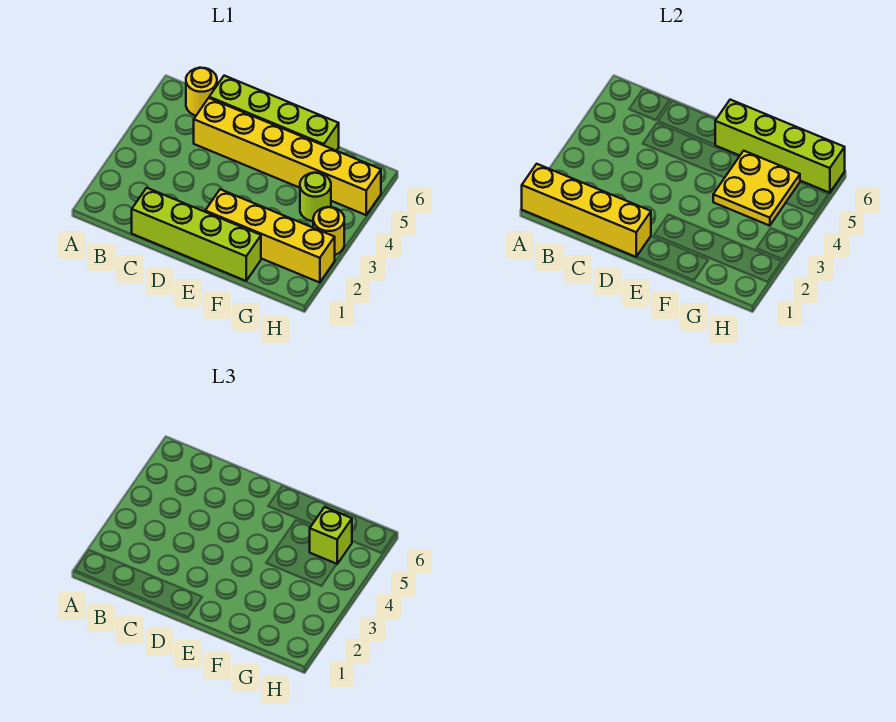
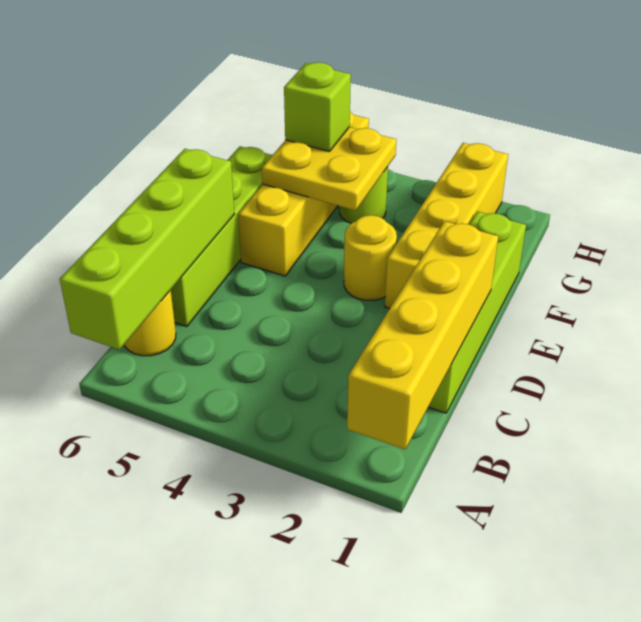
yellow 1x6 brick [194,98,381,215] -> yellow 1x4 brick [238,112,369,276]
lime 1x4 brick [715,100,845,193] -> lime 1x4 brick moved to [60,149,234,350]
yellow 1x1 round brick [313,207,344,255] -> yellow 1x1 round brick moved to [344,215,397,300]

